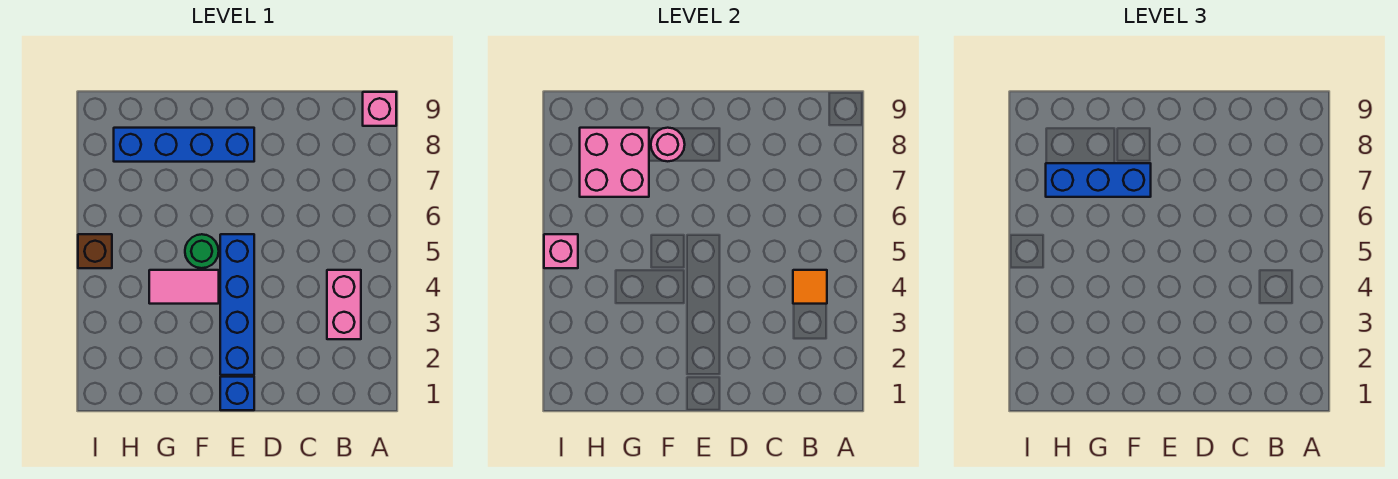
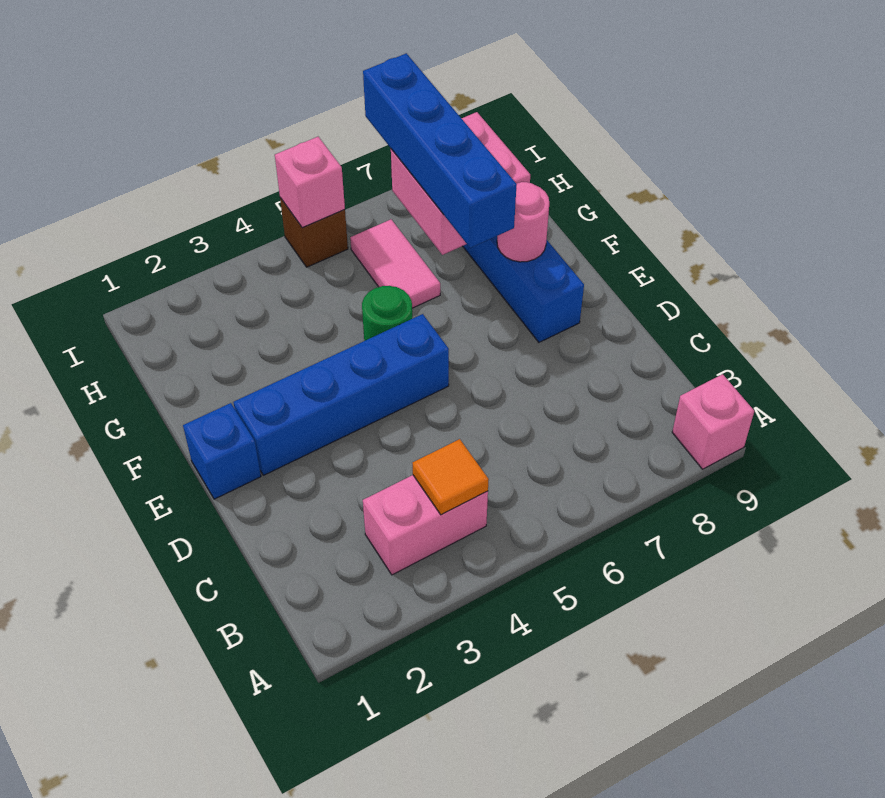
pink 1x2 tile [149,270,219,304] -> pink 1x2 tile moved to [350,219,440,308]
blue 1x3 brick [1046,163,1151,197] -> blue 1x4 brick [363,53,517,248]

